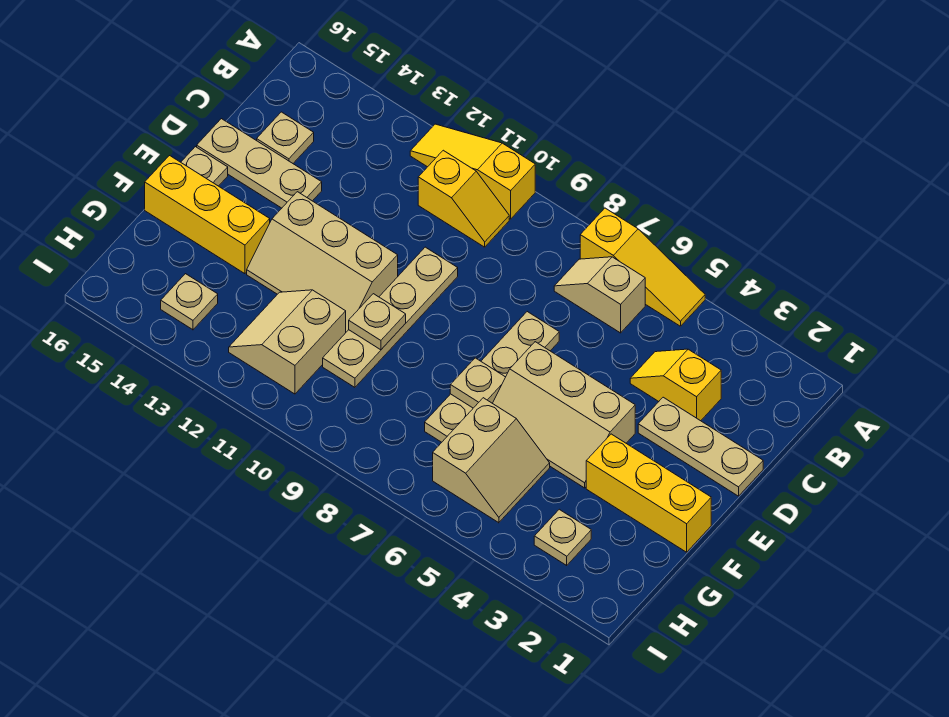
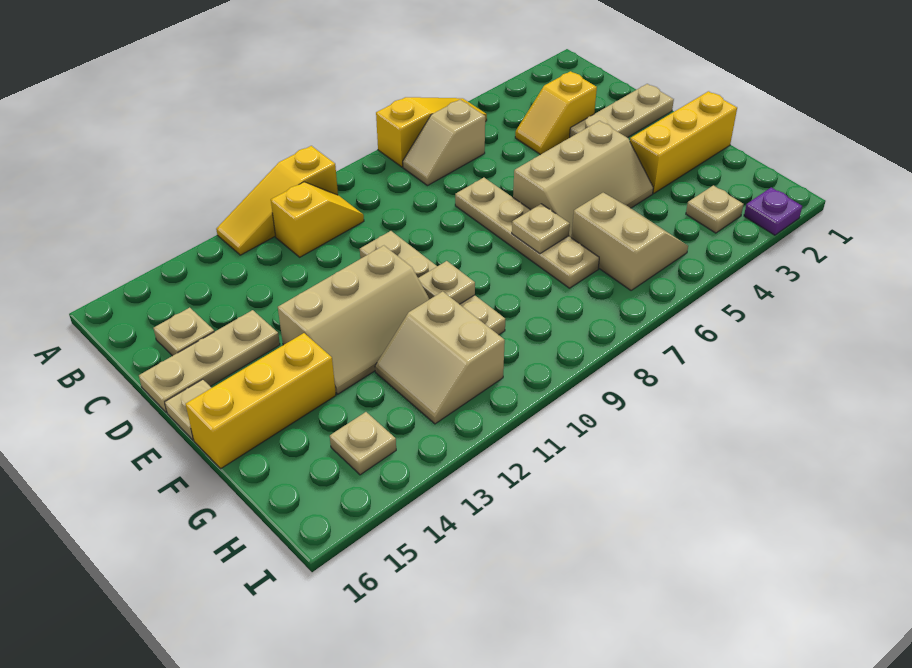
none -> purple 1x1 plate [744,187,802,235]

